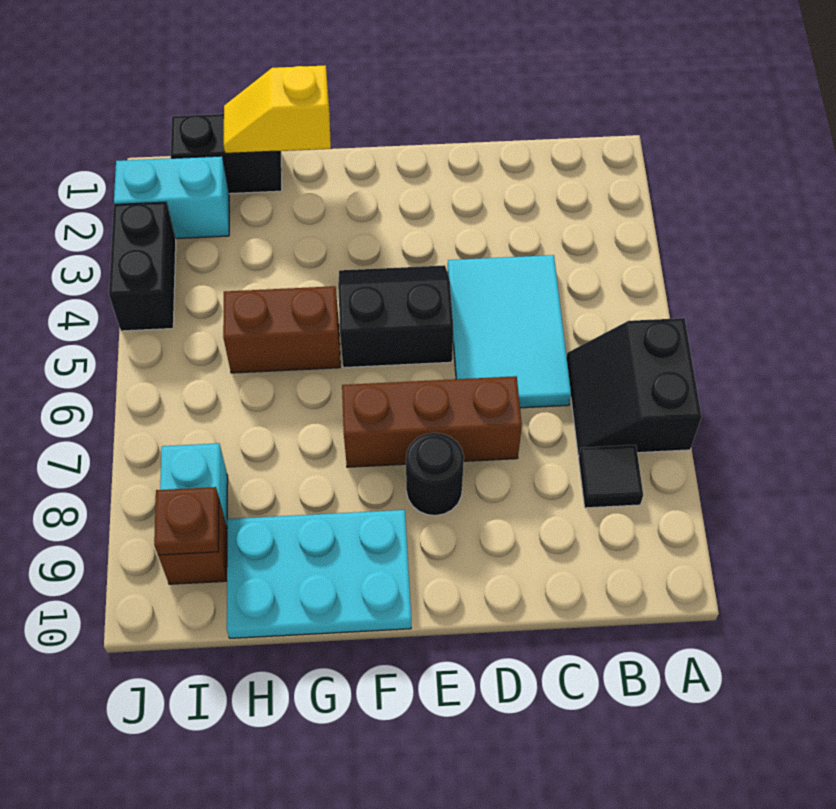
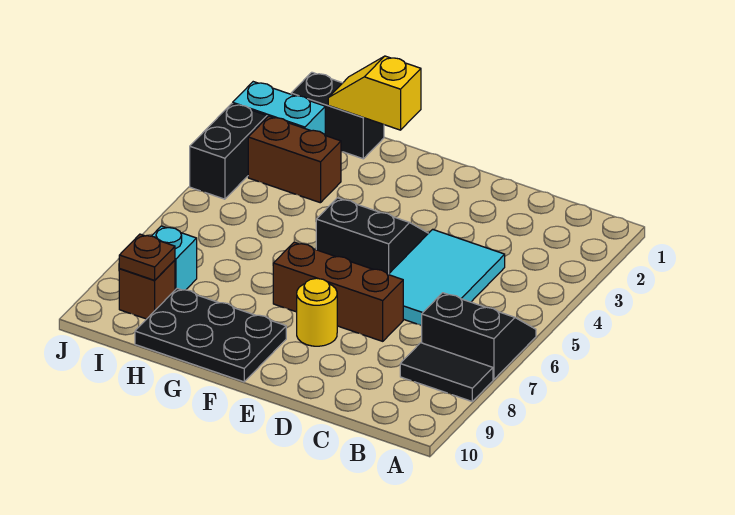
black 2x2 slope [567,318,702,456] -> black 2x2 slope turned to [422,293,536,380]
black 1x1 tile [578,445,643,508] -> black 1x2 tile [400,343,493,401]
black 1x1 round brick [406,433,464,516] -> yellow 1x1 round brick [297,278,337,346]
cyan 2x3 plate [227,510,411,638] -> black 2x3 plate [135,288,286,382]
brown 1x2 brick [223,286,340,373] -> brown 1x2 brick moved to [248,116,341,203]

